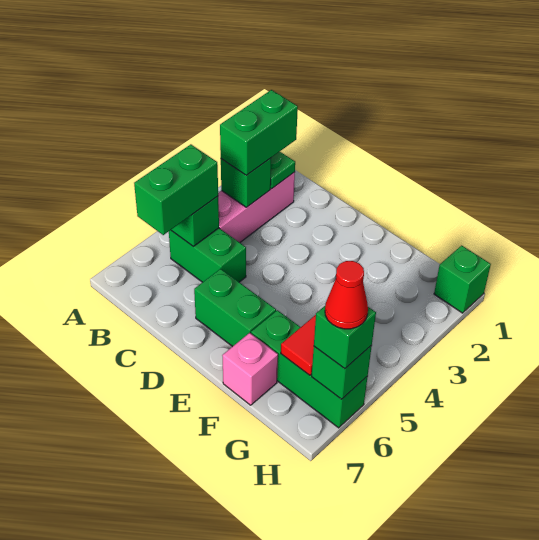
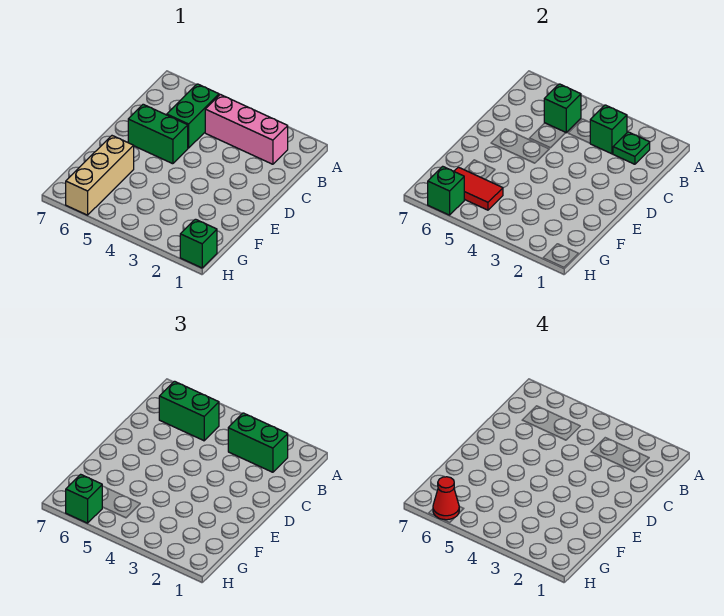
green 1x2 brick [194,269,276,347] -> green 1x2 brick turned to [128,104,188,164]
green 1x3 brick [251,310,368,428] -> tan 1x3 brick [66,136,134,215]
pink 1x1 brick [222,333,278,405] -> none

